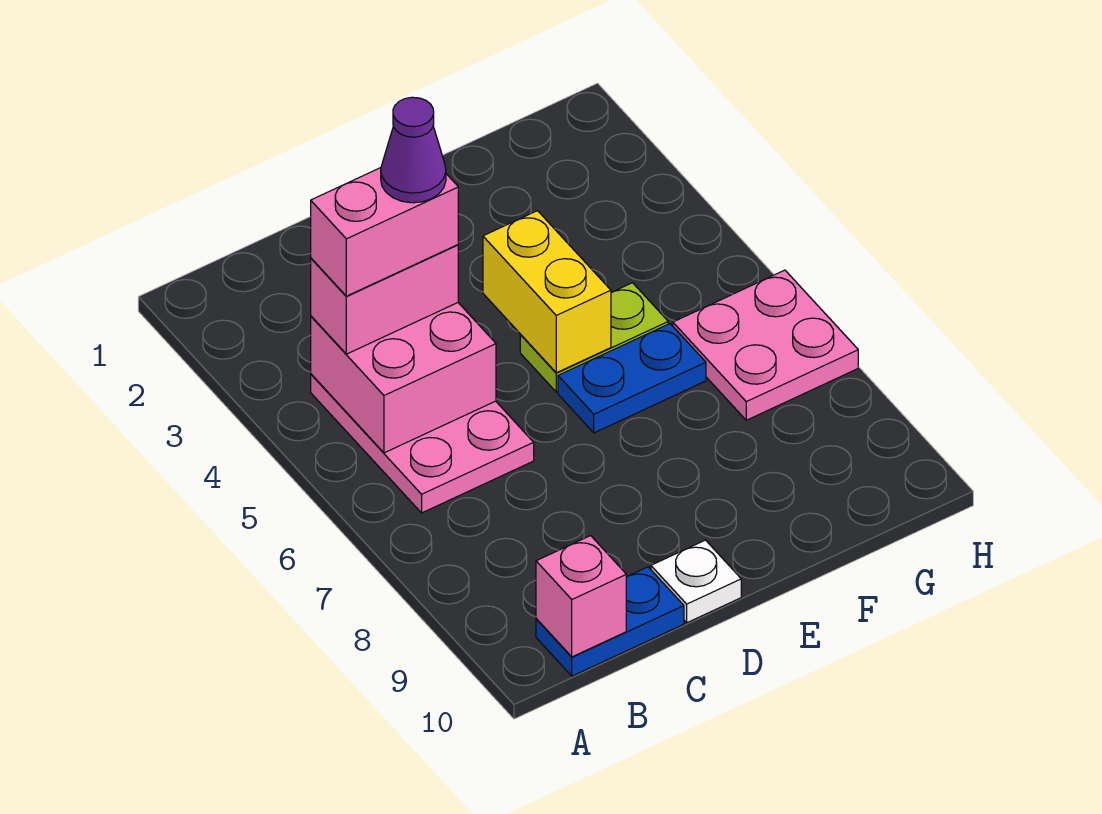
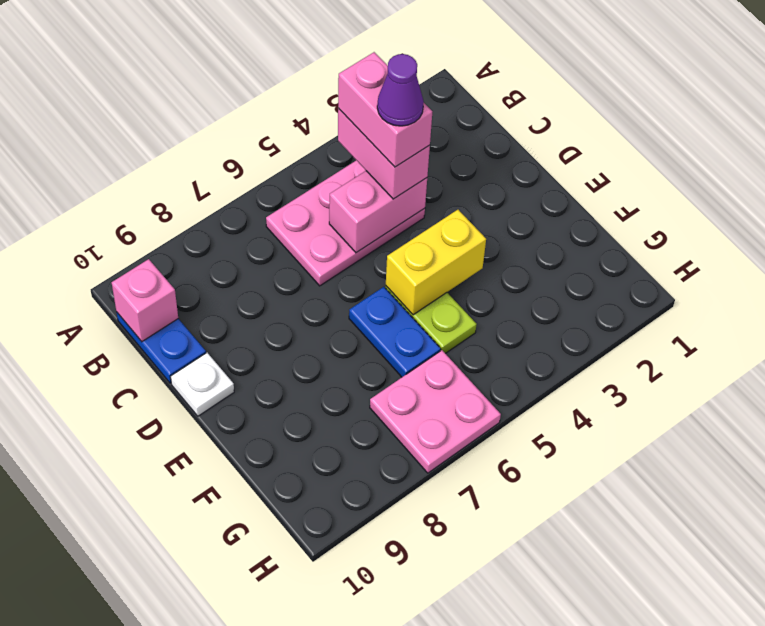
pink 2x2 brick [311,303,496,453] -> pink 1x2 brick [329,171,427,253]

